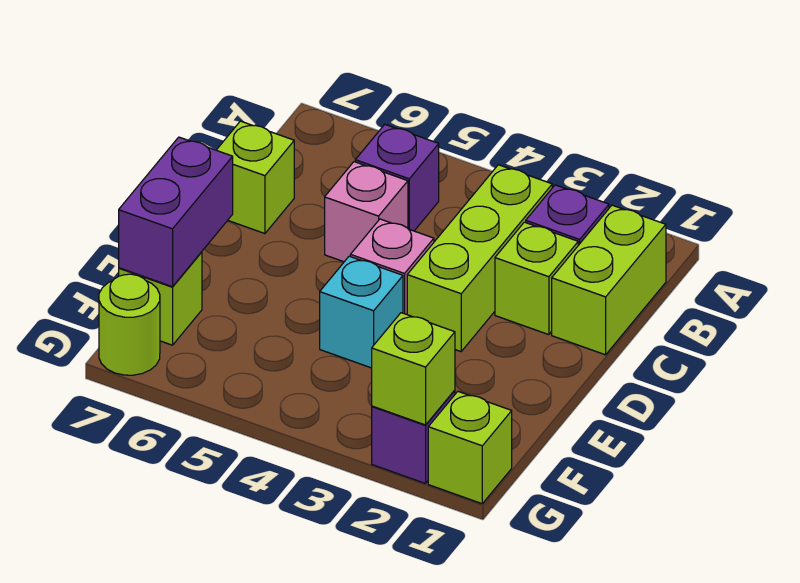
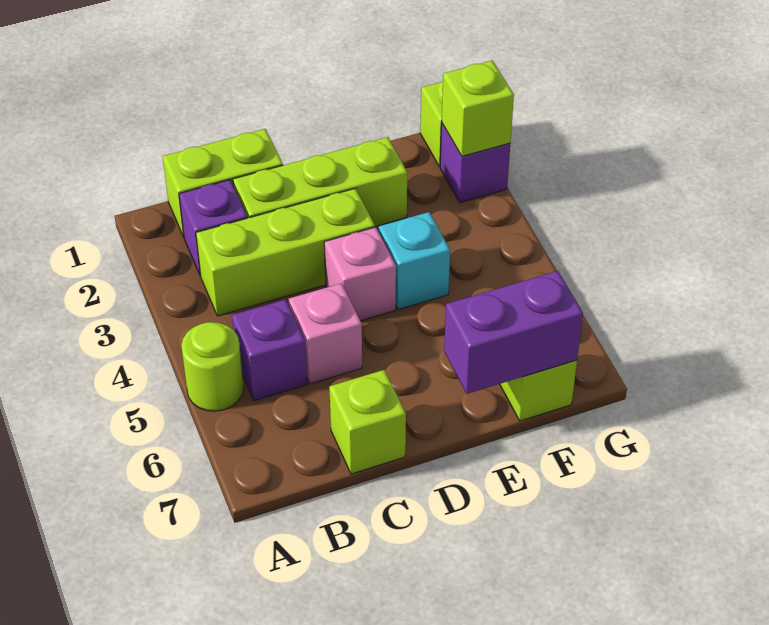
lime 1x1 brick [495,222,578,335] -> lime 1x3 brick [233,137,407,227]
lime 1x1 round brick [99,274,160,375] -> lime 1x1 round brick moved to [181,322,244,411]

